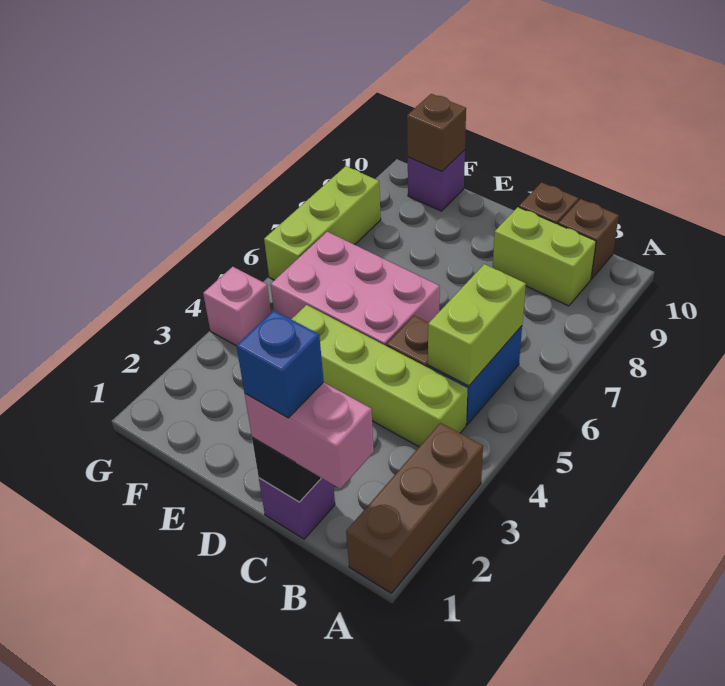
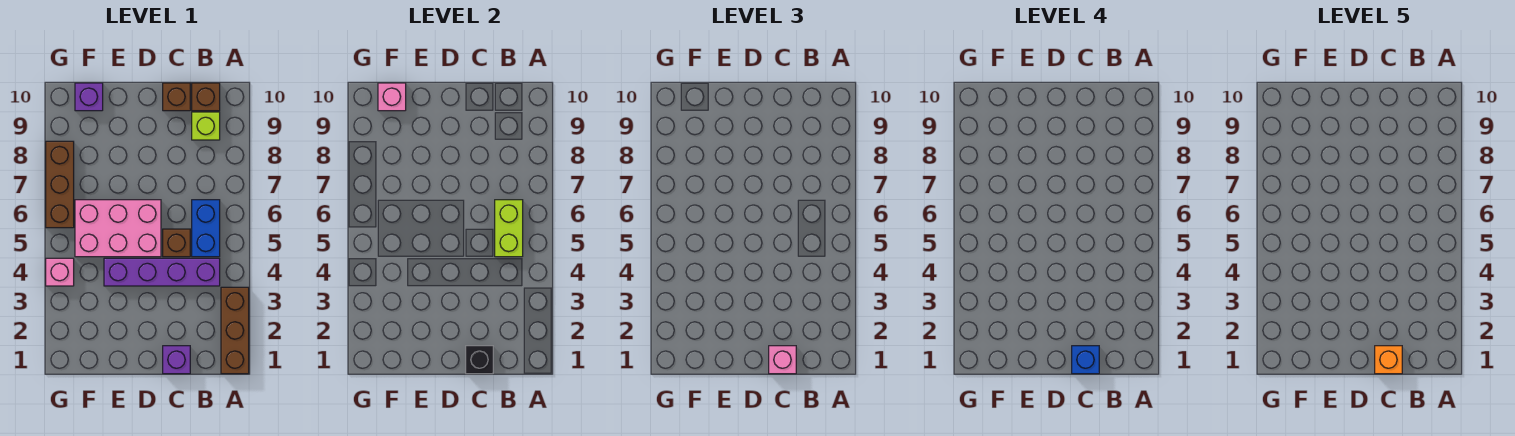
pink 1x2 brick [245,382,374,489] -> pink 1x1 brick [769,346,796,374]
lime 1x4 brick [291,305,468,447] -> purple 1x4 brick [104,258,220,286]
lime 1x2 brick [493,207,596,306] -> lime 1x1 brick [192,112,220,140]
none -> orange 1x1 brick [1375,346,1402,374]
brown 1x1 brick [407,94,466,172] -> pink 1x1 brick [378,83,406,111]
lime 1x3 brick [264,166,381,280] -> brown 1x3 brick [46,141,74,228]

